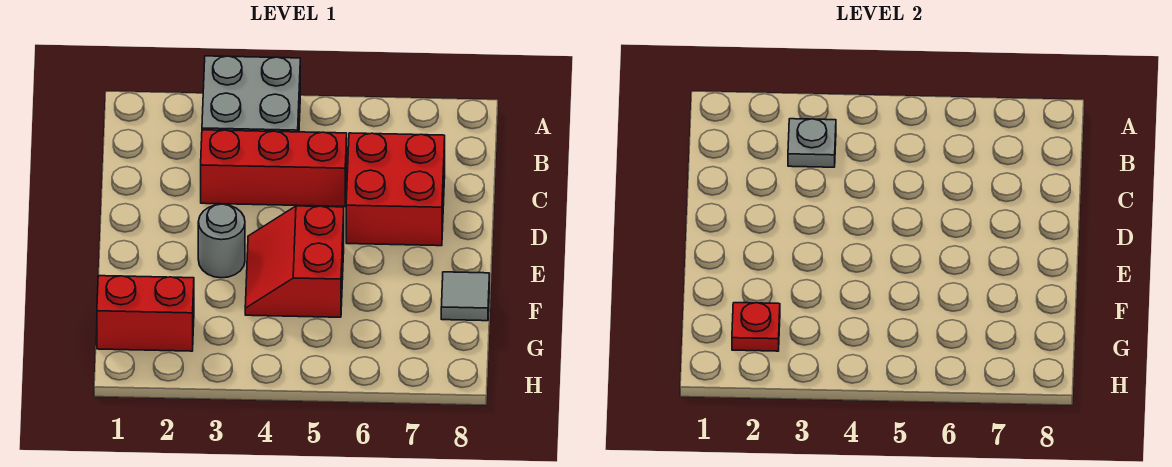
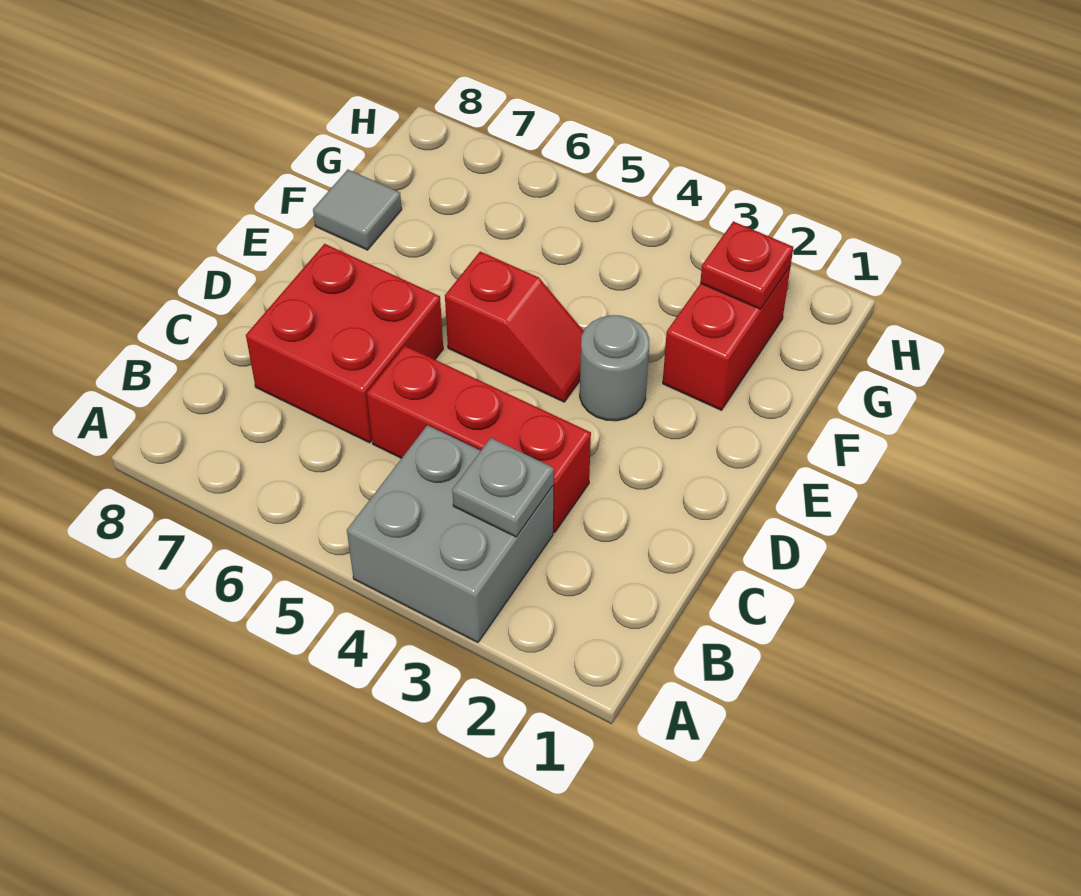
red 2x2 slope [245,206,344,317] -> red 1x2 slope [445,252,584,402]
red 1x2 brick [97,276,194,351] -> red 1x2 brick turned to [663,266,791,410]

